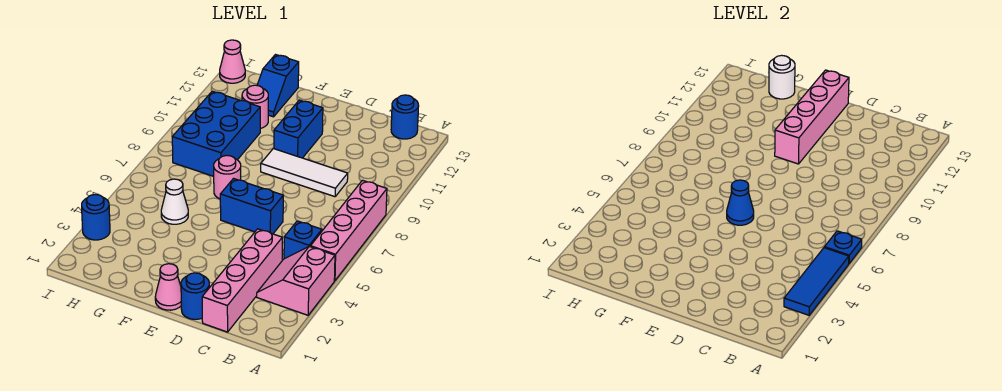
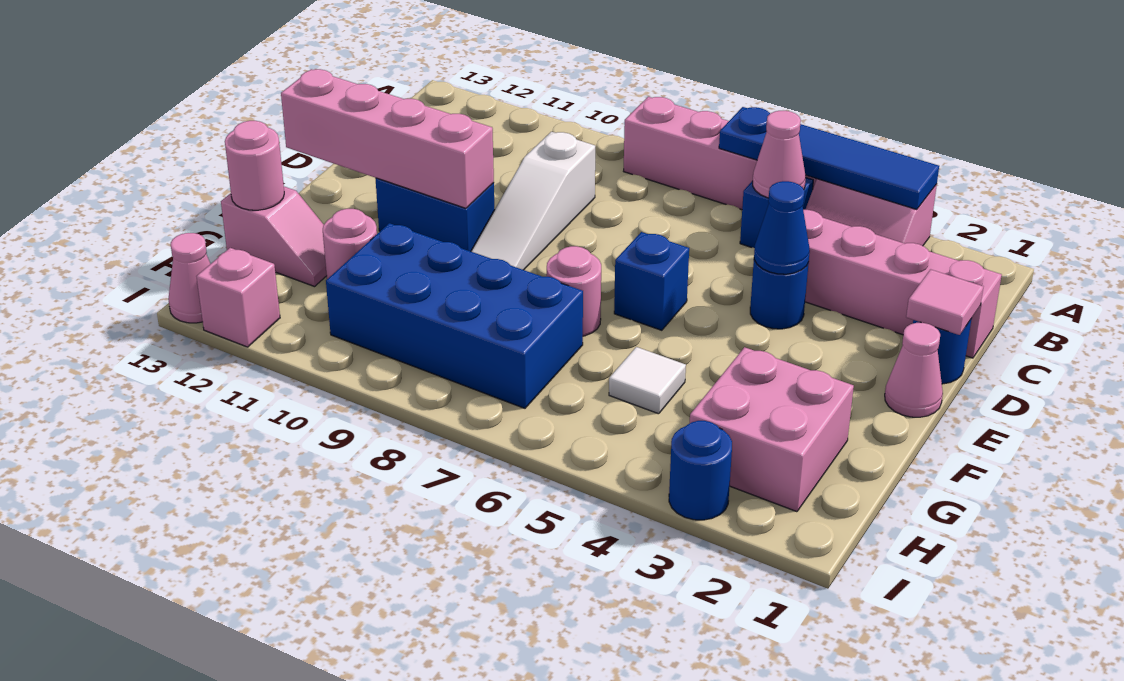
none -> pink 1x1 cone [753,111,806,198]
blue 1x1 round brick [391,95,419,139] -> blue 1x1 round brick moved to [750,260,809,329]
white 1x3 tile [261,149,348,197] -> white 1x3 slope [471,132,595,270]
none -> pink 1x1 tile [906,269,983,335]
blue 1x2 brick [220,179,283,234] -> blue 1x1 brick [614,232,689,330]
blue 1x1 cone [727,180,754,225] -> blue 1x1 cone moved to [754,181,810,274]
none -> pink 2x2 brick [690,347,854,512]
white 1x1 cone [161,179,188,224] -> white 1x1 tile [609,347,686,414]
blue 2x3 brick [172,91,260,176] -> blue 2x4 brick [326,223,583,408]
blue 1x2 slope [257,55,299,117] -> pink 1x2 slope [221,187,327,287]
white 1x1 round brick [769,55,795,99] -> pink 1x1 round brick [225,121,284,210]
none -> pink 1x1 brick [196,248,280,347]

